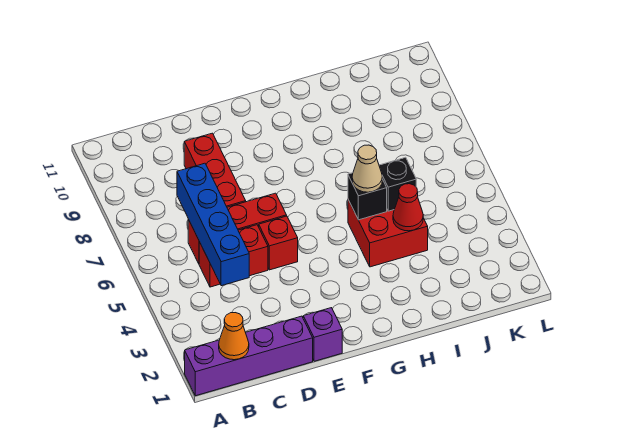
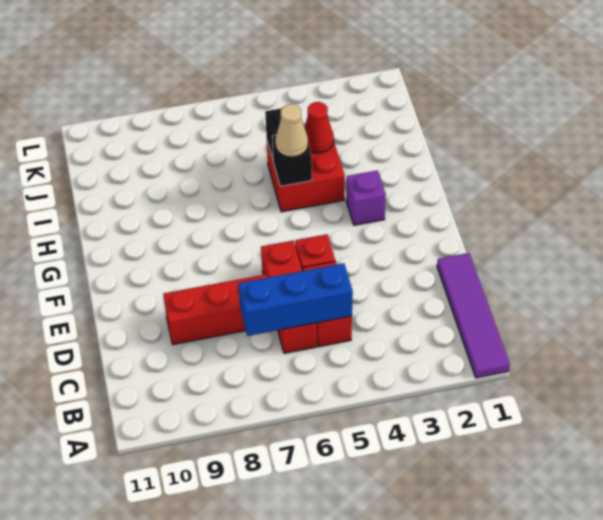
purple 1x4 brick [185,316,313,396] -> purple 1x4 tile [437,253,510,378]
orange 1x1 cone [219,313,249,360] -> none
blue 1x4 brick [177,163,249,286] -> blue 1x3 brick [238,263,353,336]
purple 1x1 brick [303,308,342,361] -> purple 1x1 brick moved to [346,170,386,225]

